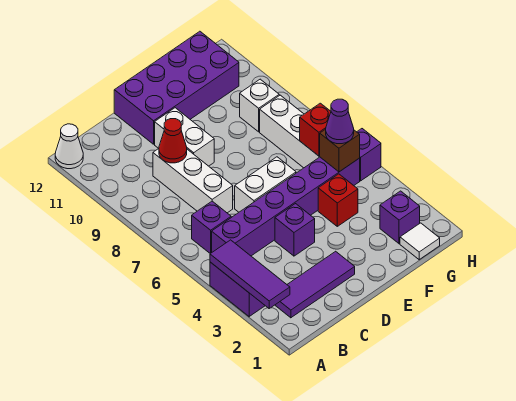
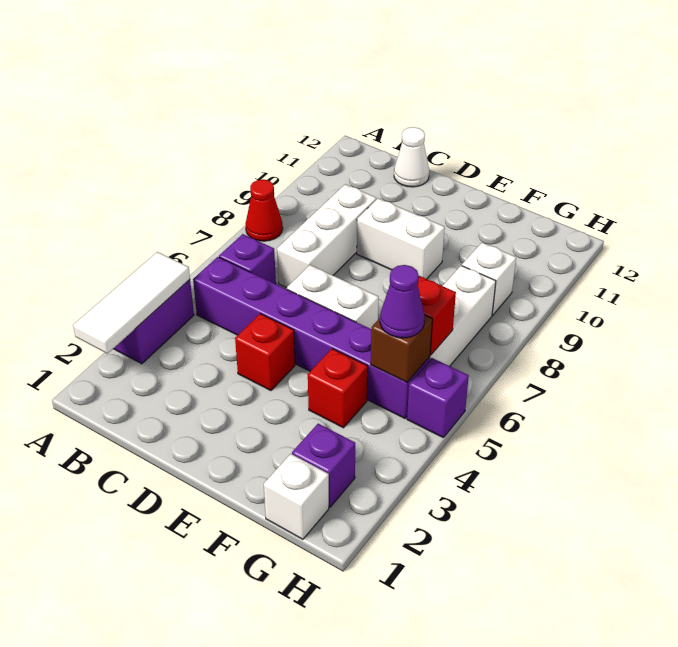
purple 1x3 tile [210,240,290,308] -> white 1x3 tile [73,252,190,354]
white 1x1 cone [55,124,83,169] -> white 1x1 cone moved to [394,127,429,187]
purple 1x3 tile [275,251,355,318] -> none
red 1x1 cone [159,119,187,163] -> red 1x1 cone moved to [245,179,283,241]
purple 1x1 brick [275,204,315,256] -> red 1x1 brick [235,314,295,391]
white 1x2 brick [155,108,214,166] -> white 1x2 brick turned to [357,198,445,279]
purple 2x4 brick [114,31,239,144] -> none
white 1x1 tile [400,223,440,260] -> white 1x1 brick [264,454,329,539]

